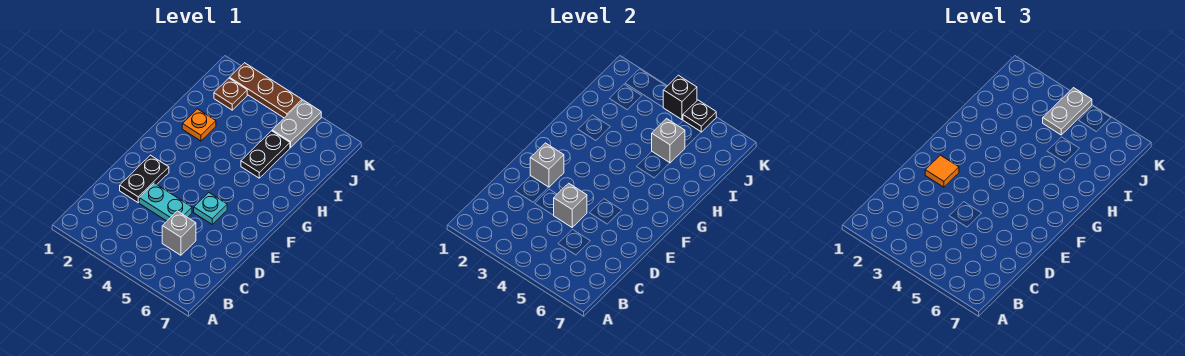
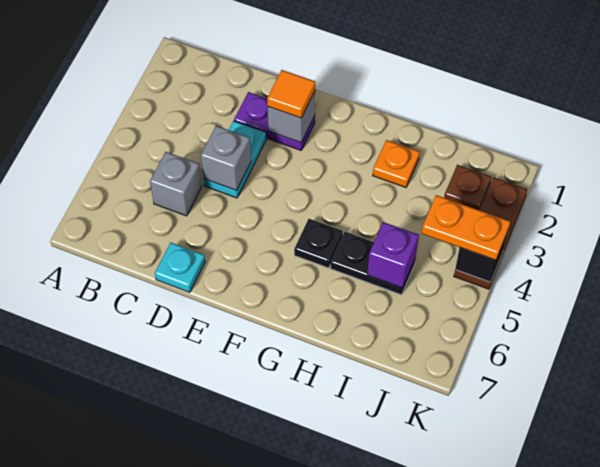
black 1x2 plate [120,155,169,203] -> purple 1x2 plate [234,92,315,150]
cyan 1x1 plate [194,193,227,224] -> cyan 1x1 plate moved to [155,243,205,292]
grey 1x1 brick [652,119,685,163] -> purple 1x1 brick [367,222,419,288]
grey 1x2 plate [1043,88,1092,135] -> orange 1x2 plate [422,195,510,260]
grey 1x2 plate [272,100,321,147] -> none
black 1x1 plate [683,100,716,132] -> black 1x1 plate moved to [294,219,343,268]

